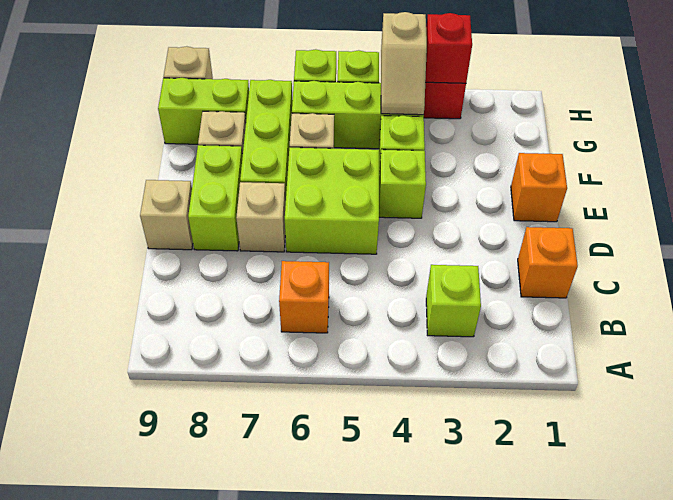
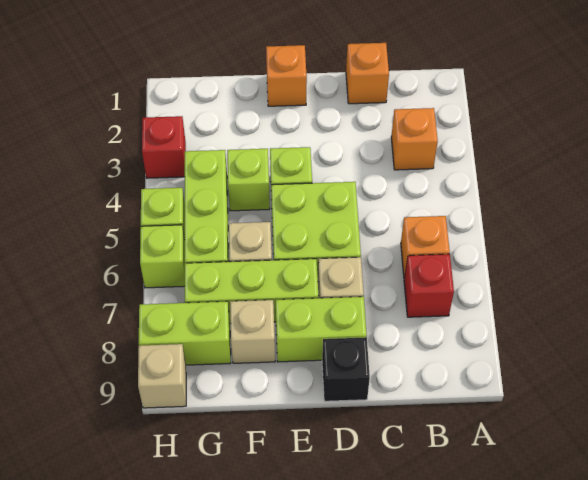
lime 1x1 brick [426,265,481,337] -> orange 1x1 brick [391,108,438,170]
tan 1x1 brick [140,180,193,250] -> black 1x1 brick [322,337,370,401]
tan 1x2 slope [381,12,427,115] -> none
lime 1x2 brick [158,78,249,144] -> lime 1x2 brick turned to [139,301,231,365]
red 1x1 brick [425,13,472,83] -> red 1x1 brick moved to [404,254,454,317]

